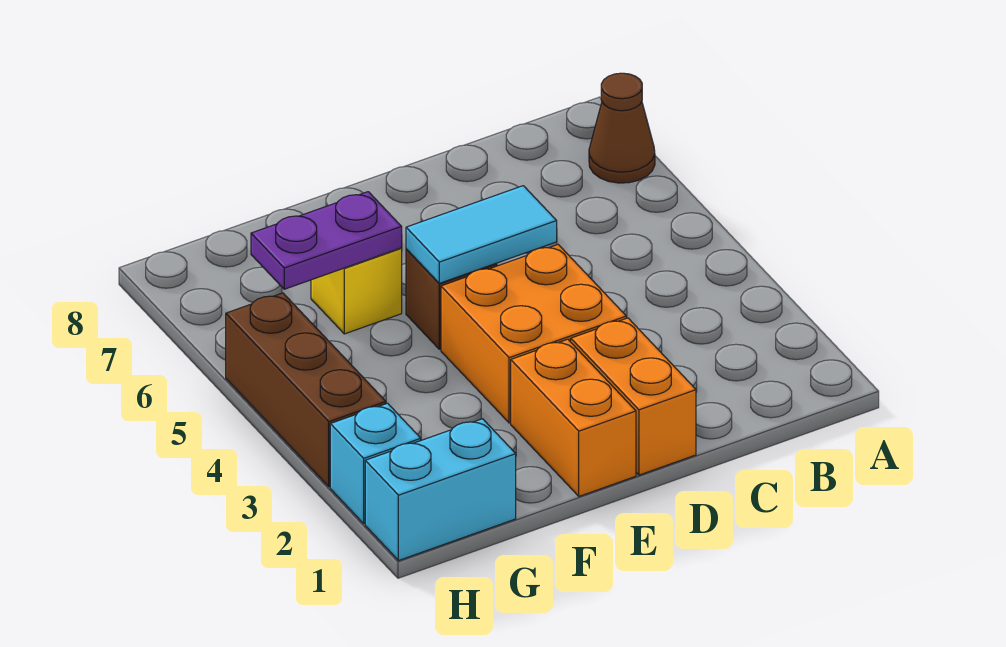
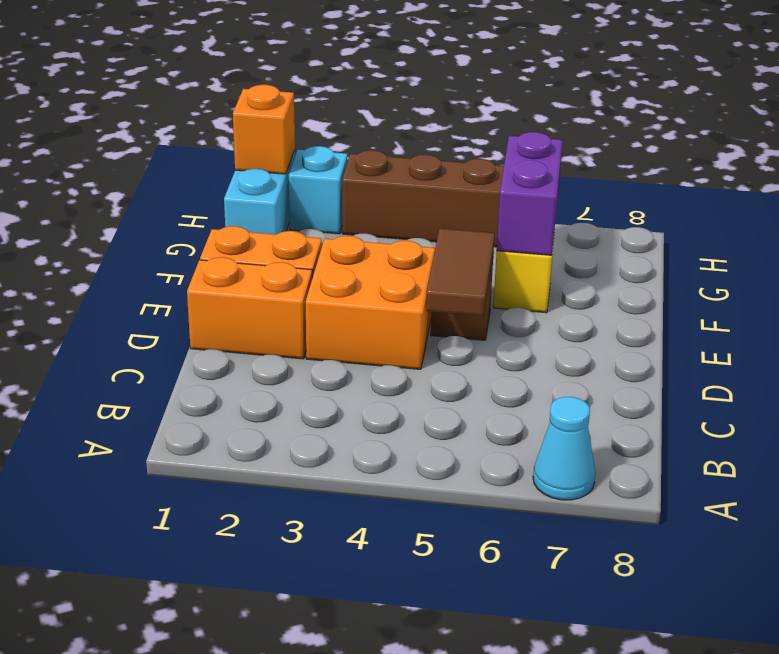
brown 1x1 cone [589,73,655,183] -> cyan 1x1 cone [533,397,595,500]
cyan 1x2 tile [406,186,557,283] -> brown 1x2 tile [426,229,495,316]
purple 1x2 plate [251,192,402,289] -> purple 1x2 brick [497,132,562,255]
none -> orange 1x1 brick [233,85,295,174]

